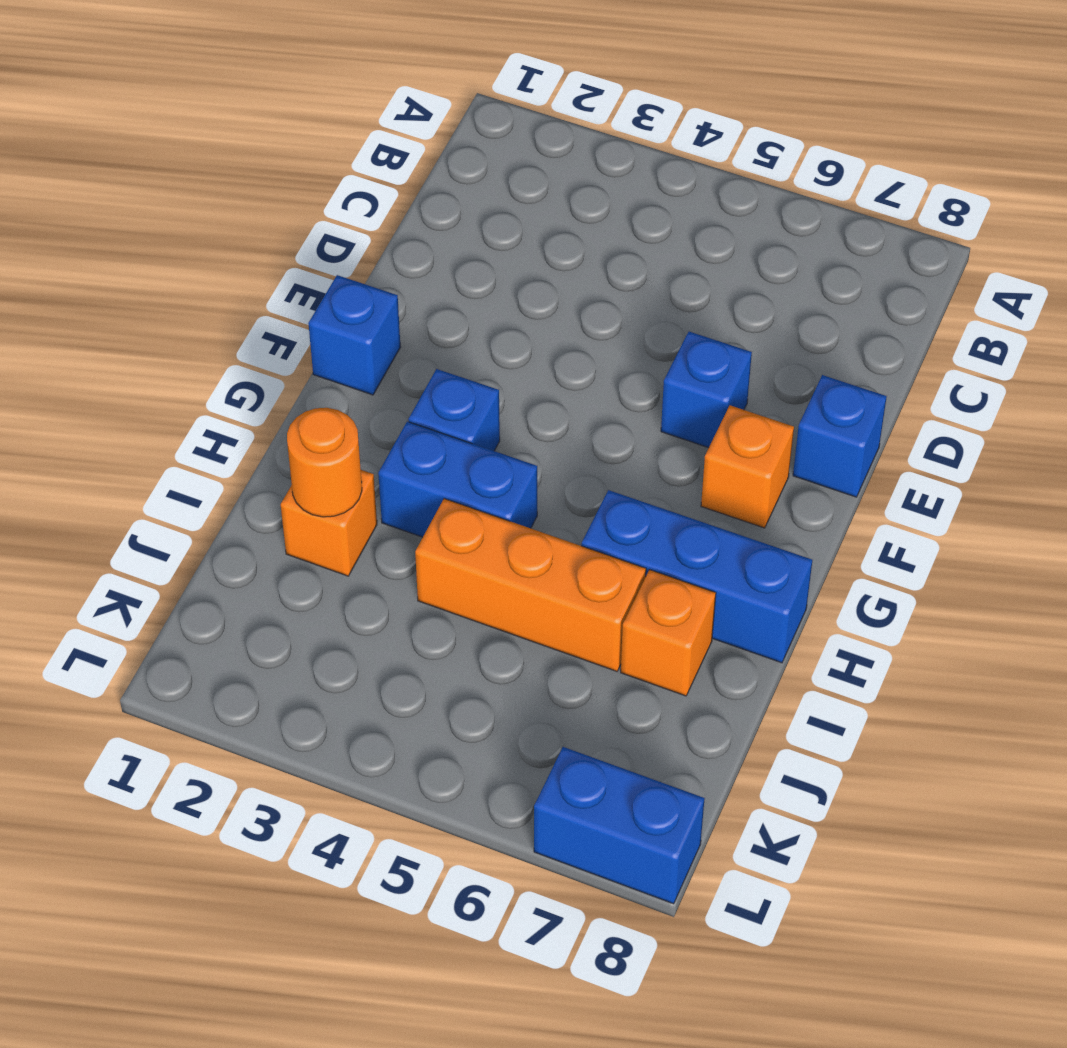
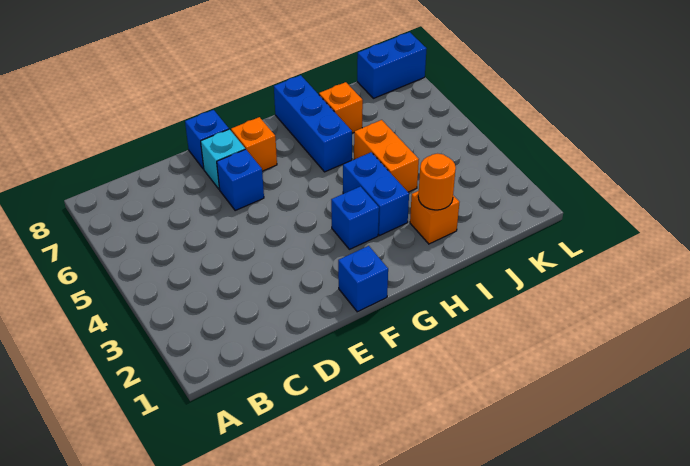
none -> cyan 1x1 brick [201,129,245,189]
orange 1x3 brick [415,499,646,671] -> orange 1x2 brick [354,120,419,192]
blue 1x2 brick [534,747,705,904] -> blue 1x2 brick turned to [357,32,427,98]

